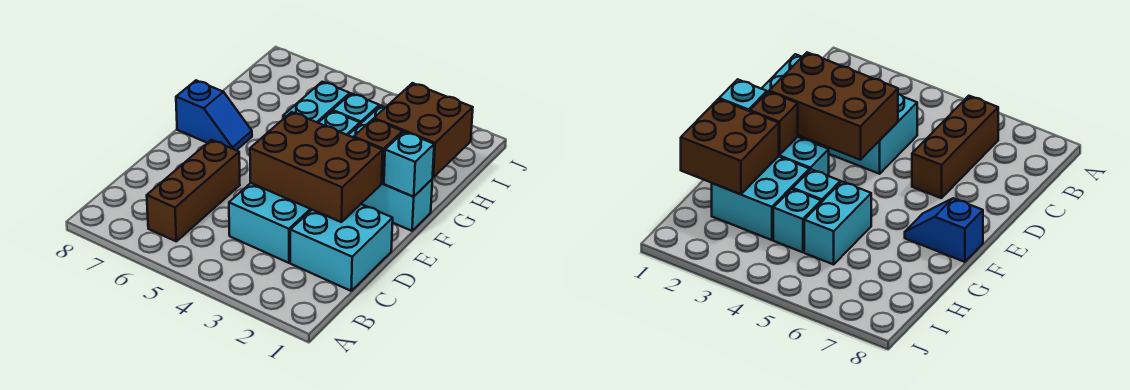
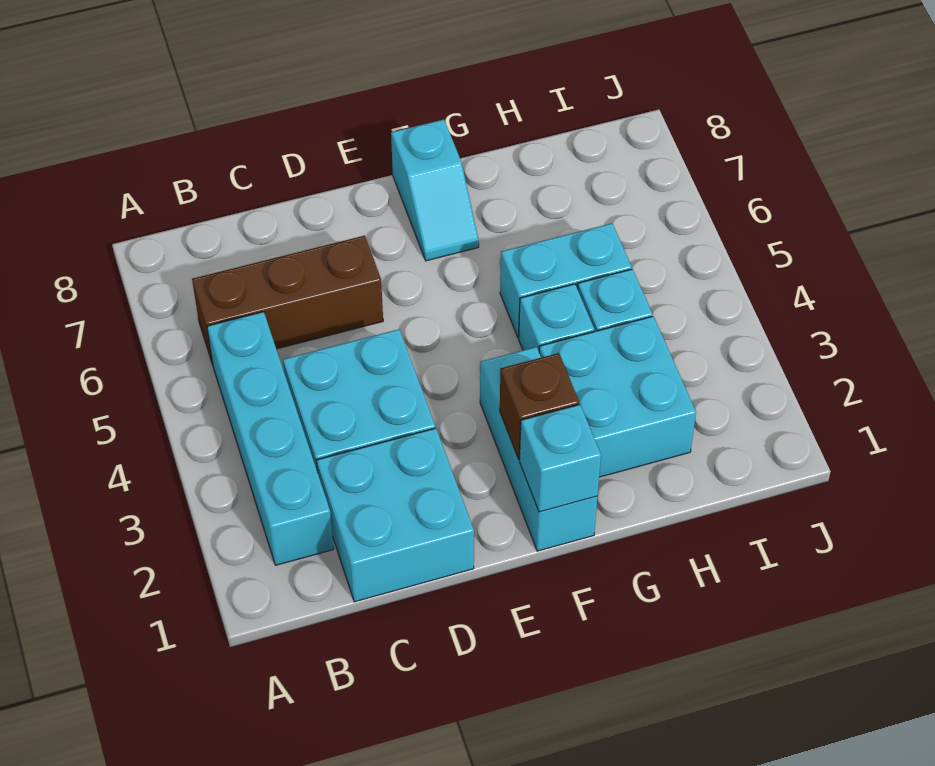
none -> cyan 1x4 brick [207,312,334,565]
brown 2x3 brick [250,112,383,222] -> none
blue 1x2 slope [176,80,252,150] -> cyan 1x2 slope [391,119,479,261]
brown 2x2 brick [374,83,473,177] -> none

